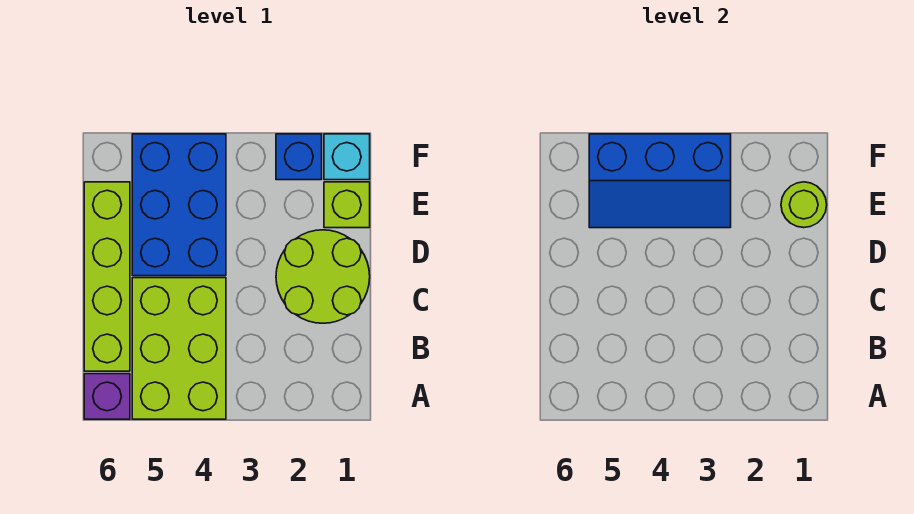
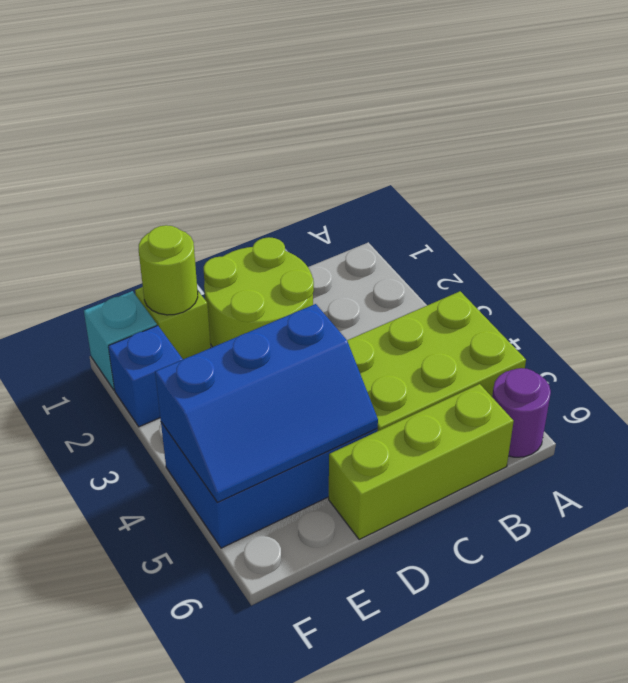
purple 1x1 brick [84,374,130,419] -> purple 1x1 round brick [492,368,551,457]
lime 1x4 brick [84,182,130,371] -> lime 1x3 brick [329,384,514,540]
blue 2x3 slope [589,134,731,228] -> blue 2x3 slope turned to [155,304,378,502]

